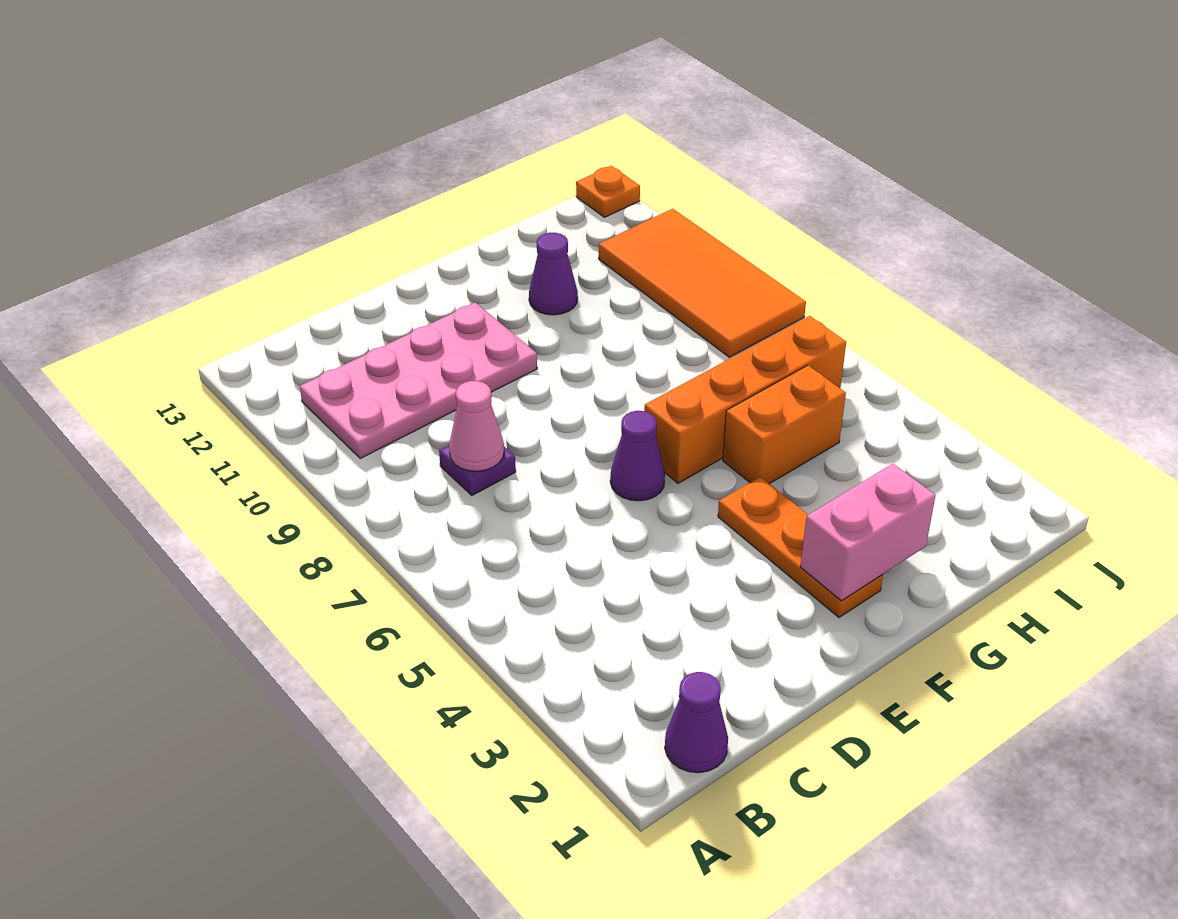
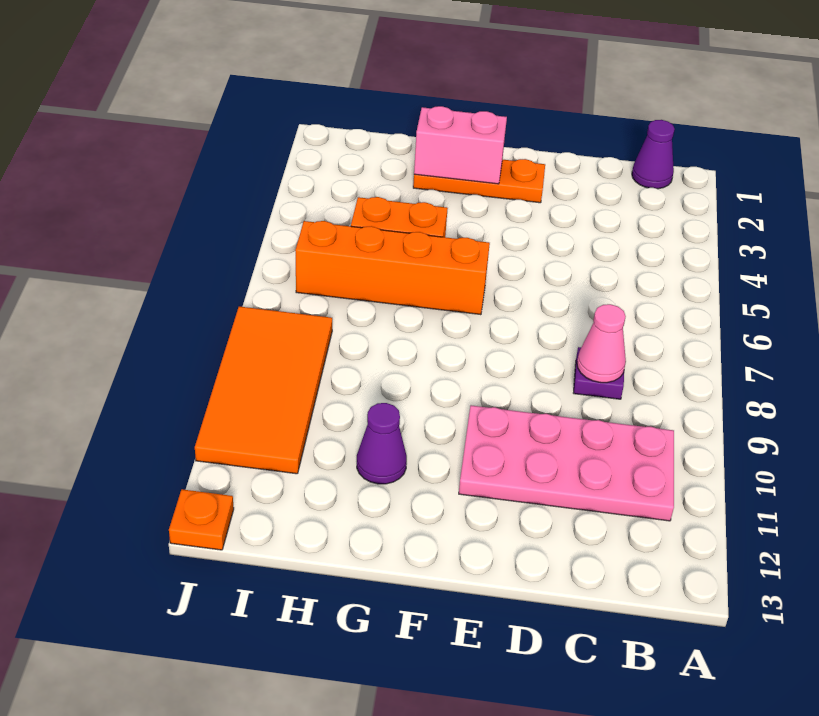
purple 1x1 cone [610,411,665,501] -> none
orange 1x3 plate [718,477,883,617] -> orange 1x3 plate turned to [413,159,545,203]

